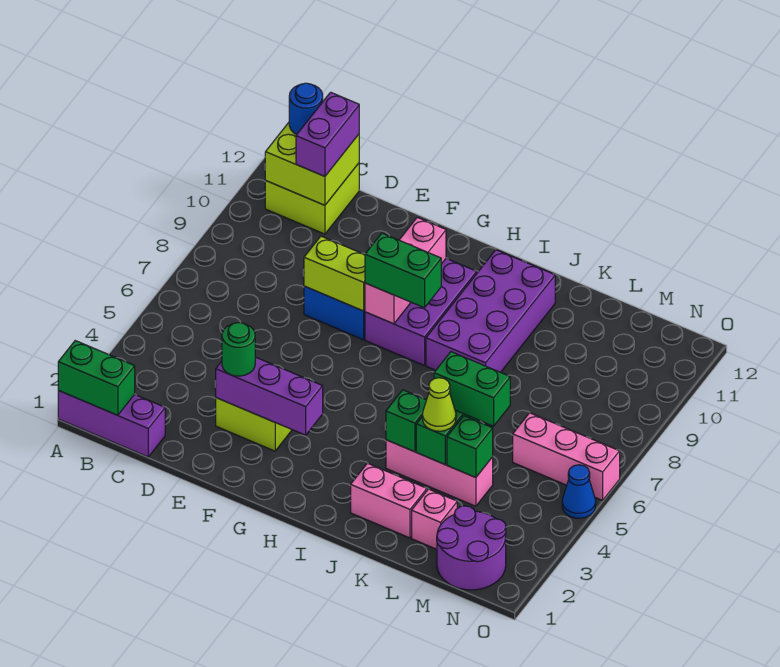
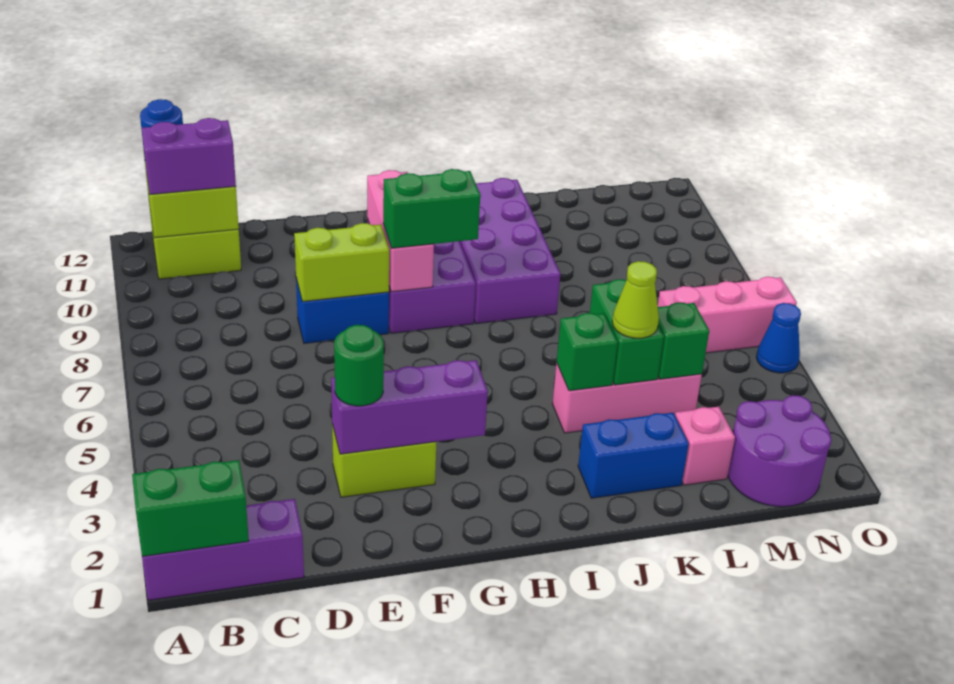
purple 1x2 brick [296,92,359,176] -> purple 1x2 brick turned to [142,118,236,194]
pink 1x2 brick [351,463,427,538] -> blue 1x2 brick [578,413,689,498]
green 1x2 brick [434,352,510,426] -> none

